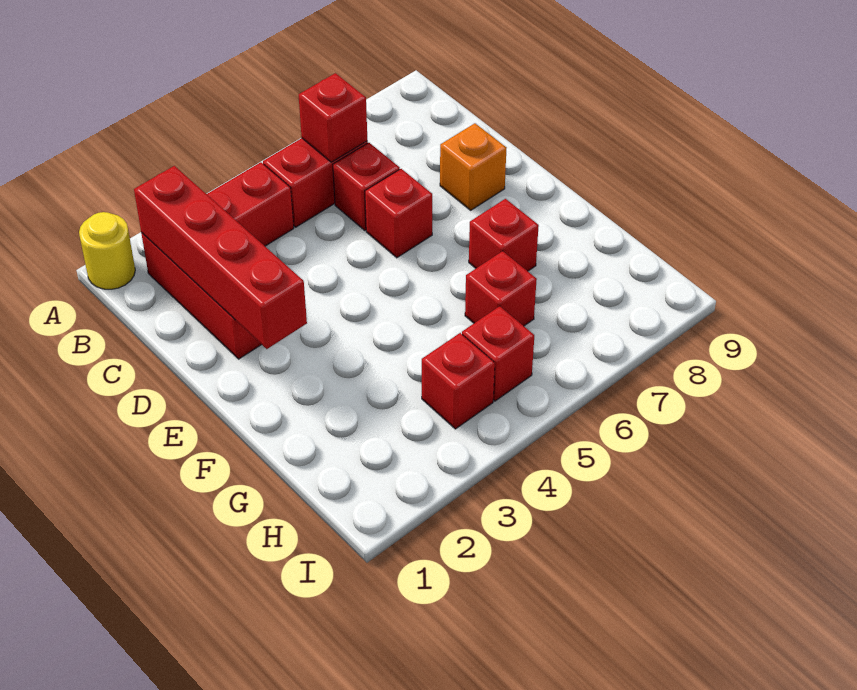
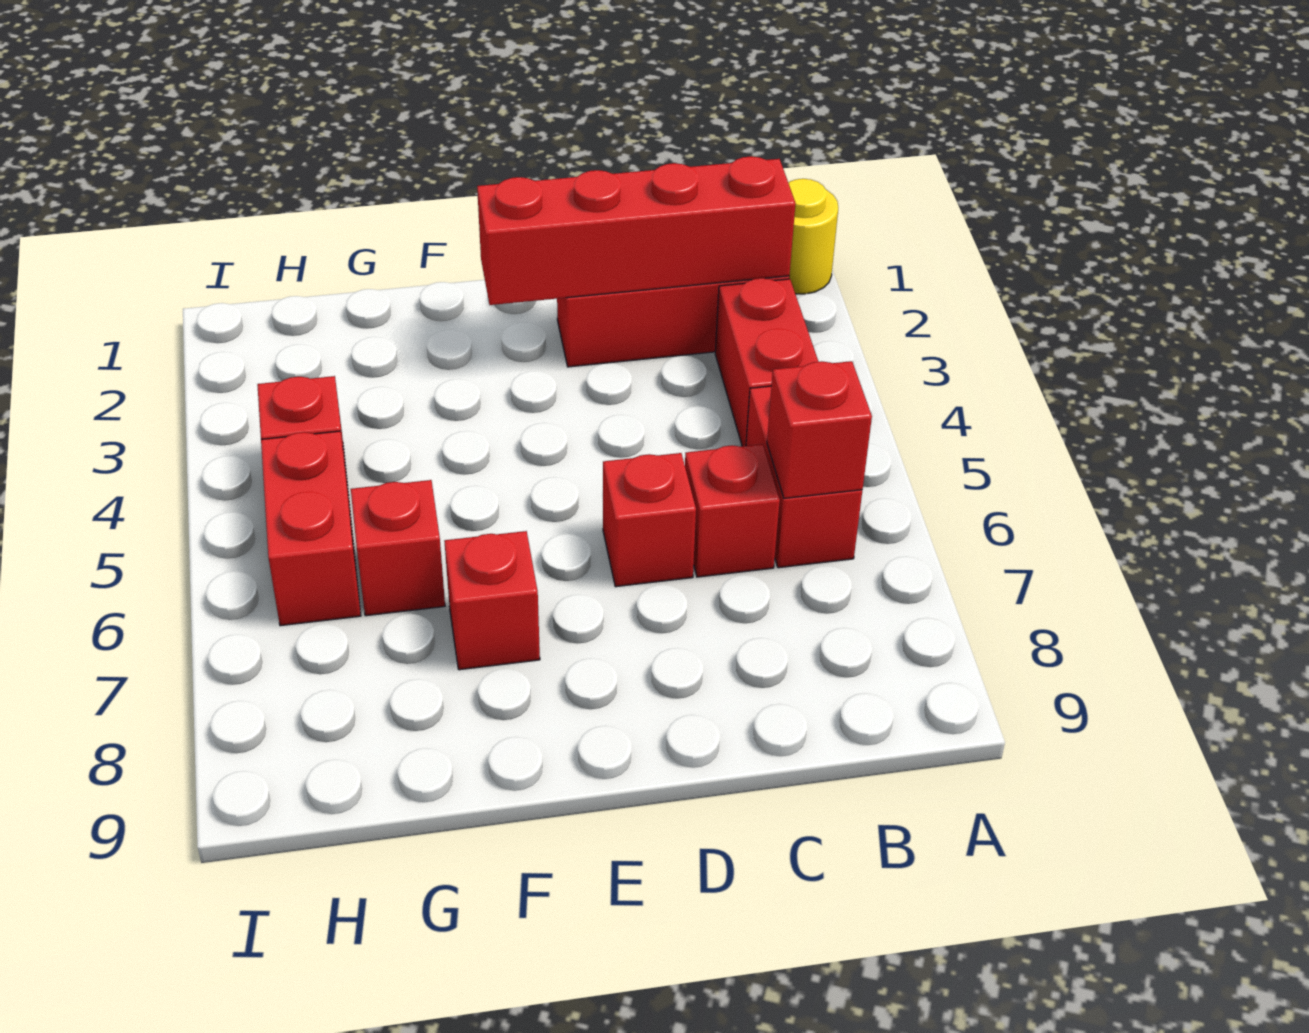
orange 1x1 brick [440,123,506,210] -> none
red 1x1 brick [462,306,534,401] -> red 1x2 brick [261,431,361,626]

